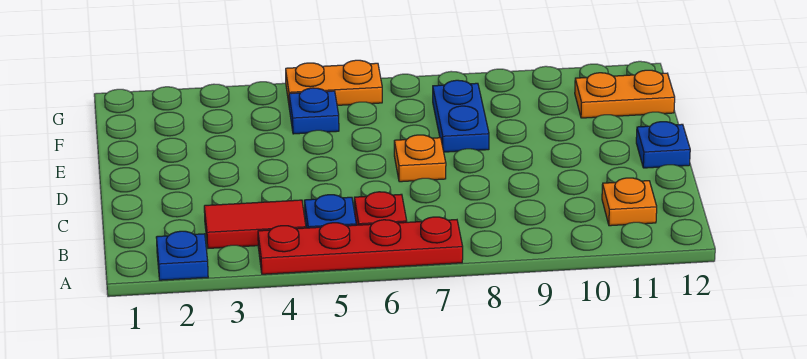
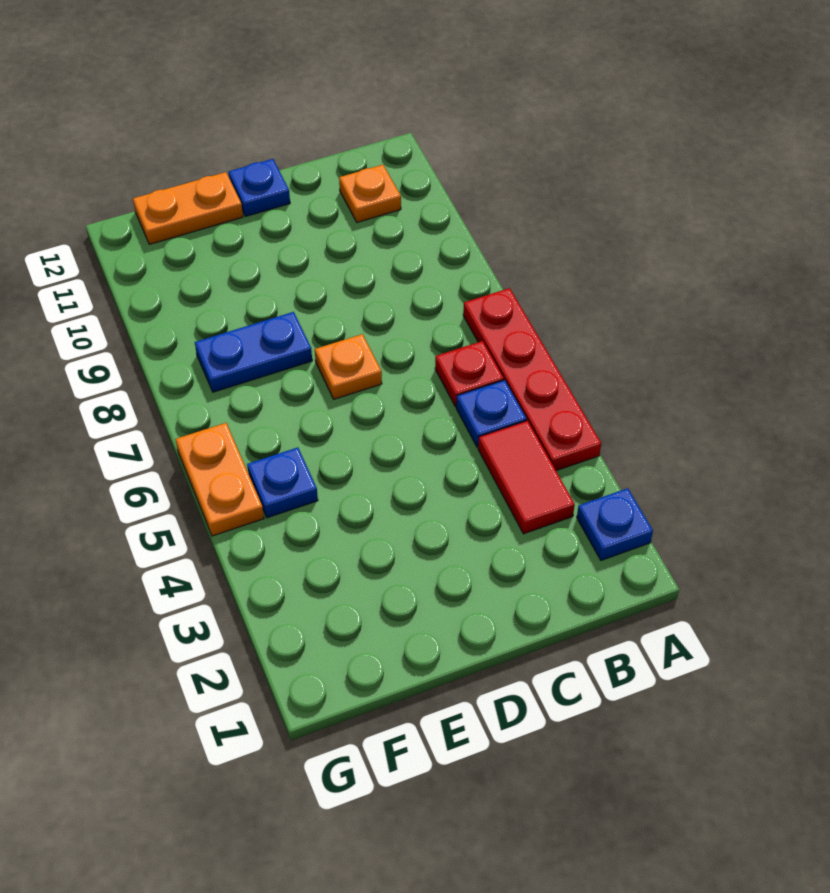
orange 1x2 plate [575,70,675,118] -> orange 1x2 plate turned to [133,172,243,244]

